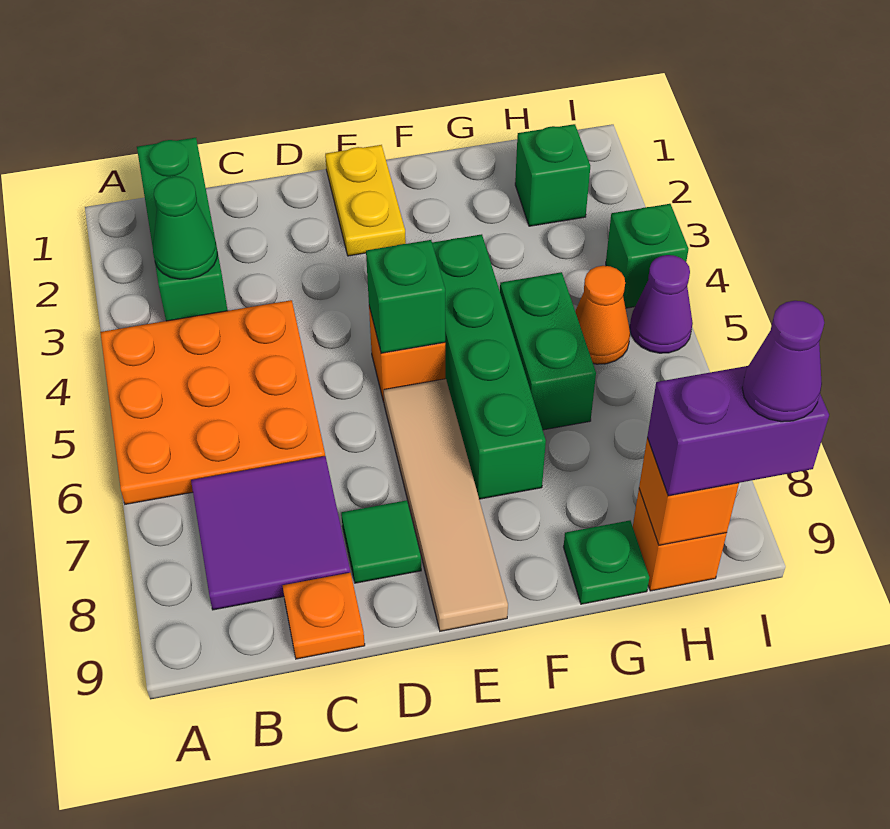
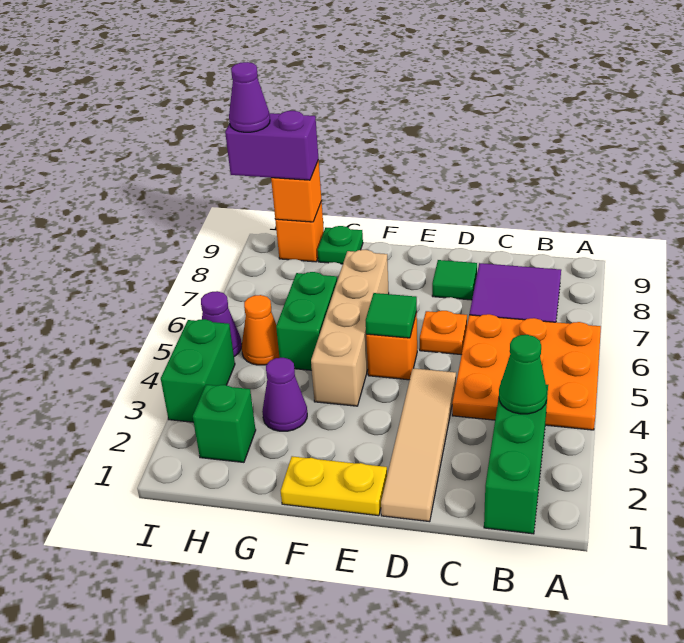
orange 1x1 plate [283,573,365,659] -> orange 1x1 plate moved to [420,311,467,355]
yellow 1x2 plate [325,145,406,256] -> yellow 1x2 plate turned to [281,456,387,516]
green 1x1 brick [366,240,445,353] -> green 1x1 tile [366,293,417,338]
tan 1x4 tile [384,379,508,631] -> tan 1x4 tile moved to [381,368,456,522]
green 1x4 brick [432,234,546,499] -> tan 1x4 brick [311,250,389,406]
none -> purple 1x1 cone [262,358,307,431]
green 1x1 brick [606,204,688,308] -> green 1x2 brick [161,319,235,422]

